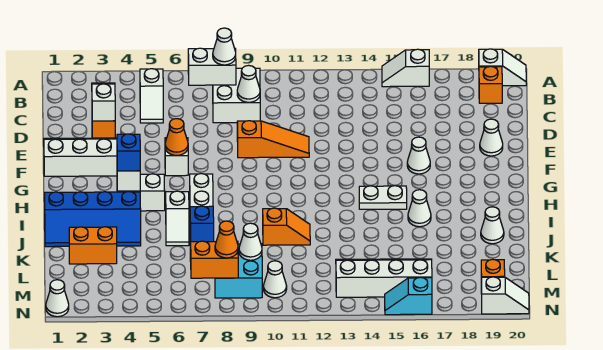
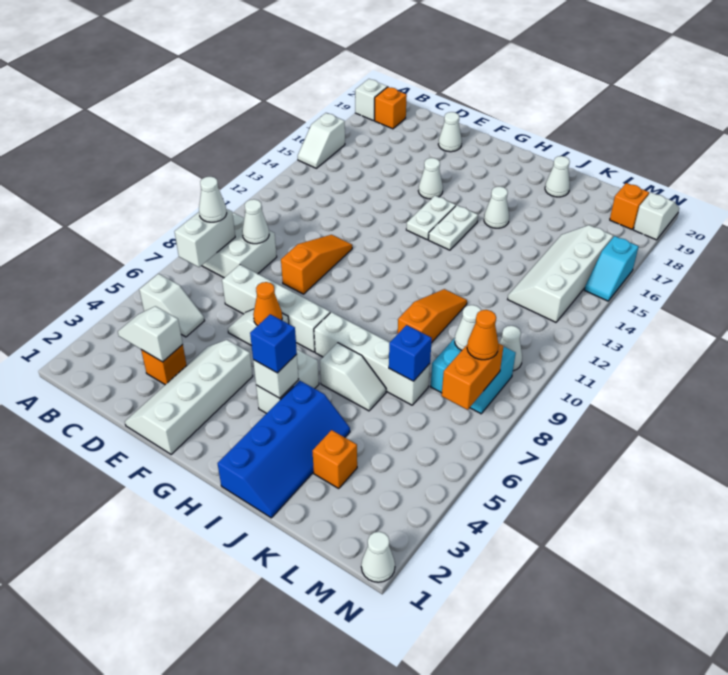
none -> white 1x4 brick [222,265,330,352]
none -> white 1x2 plate [406,196,456,240]
orange 1x2 slope [263,208,310,245] -> orange 1x3 slope [398,289,467,342]
orange 1x2 brick [69,227,117,264] -> orange 1x1 brick [313,430,357,488]

